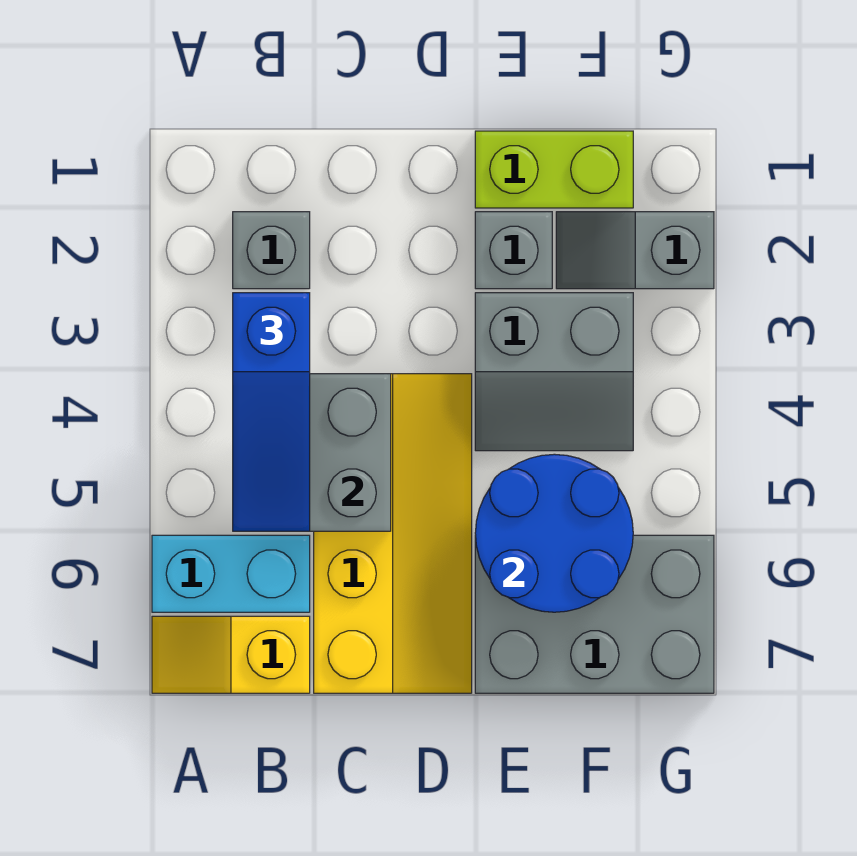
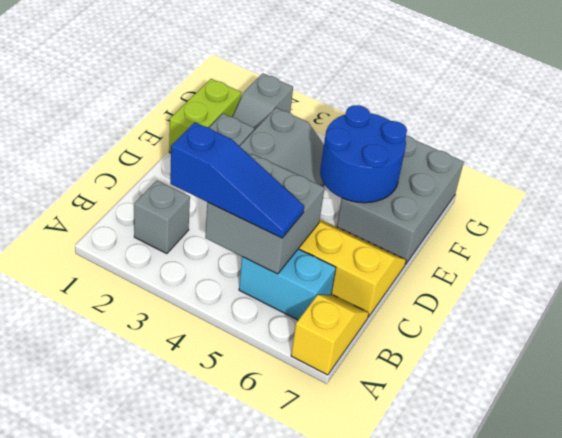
cyan 1x2 brick [152,535,310,612] -> cyan 1x2 brick turned to [239,249,336,320]
yellow 1x2 slope [152,616,310,693] -> yellow 1x2 slope turned to [291,295,369,375]

